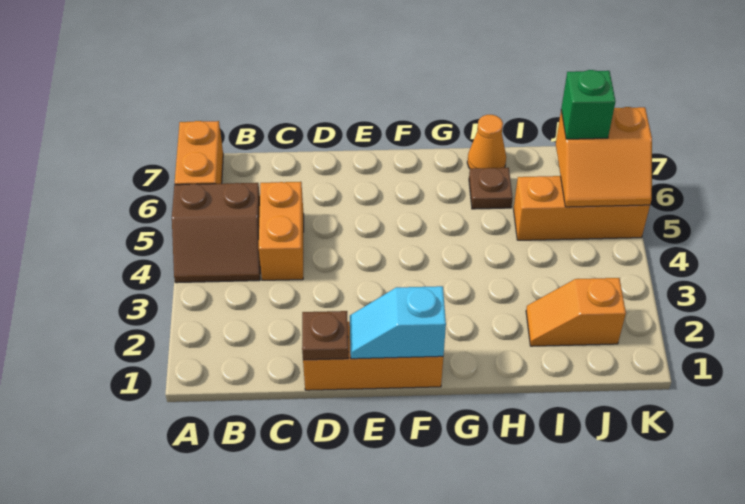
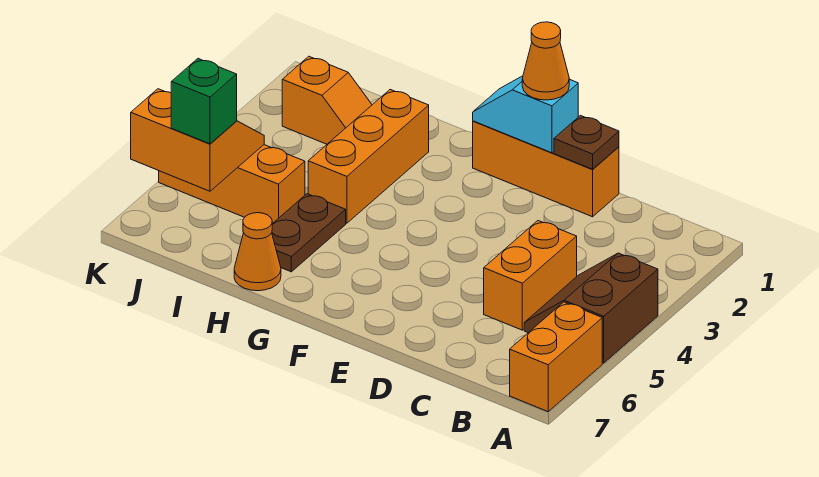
brown 2x2 slope [172,183,260,283] -> brown 2x2 slope turned to [524,253,658,363]
cyan 1x2 slope [350,286,446,359] -> cyan 1x2 slope turned to [473,76,578,153]
none -> orange 1x1 cone [522,22,569,100]
none -> orange 1x3 brick [308,90,429,223]
brown 1x1 plate [469,168,513,209] -> brown 1x2 plate [272,194,346,272]

